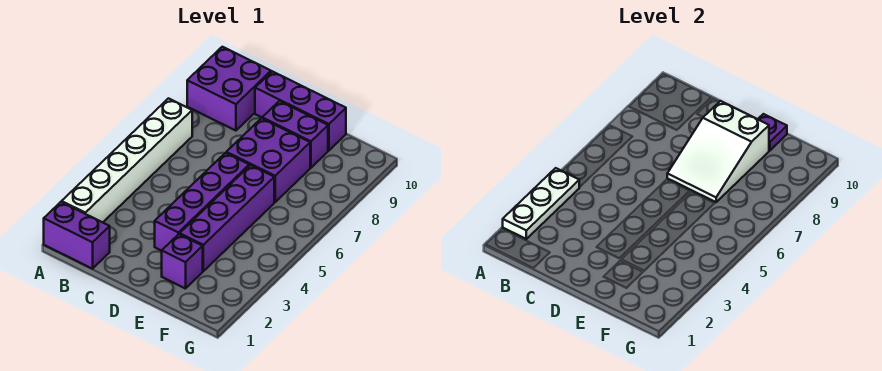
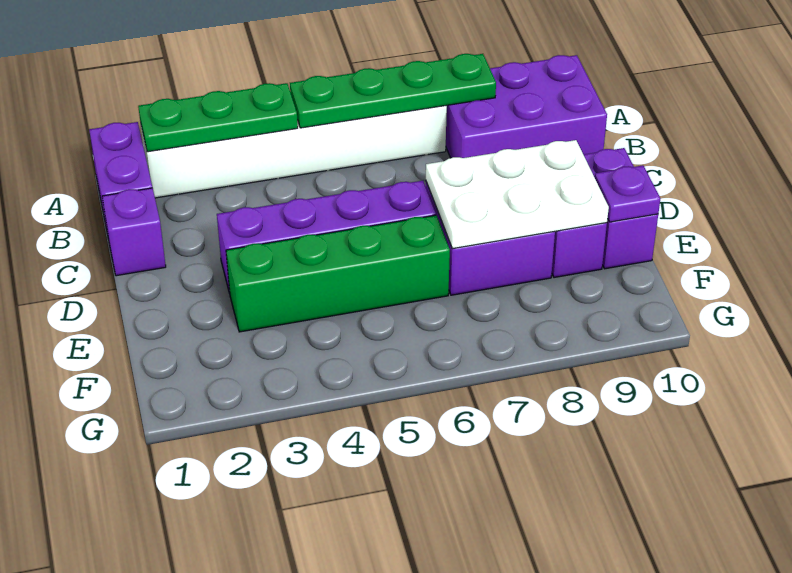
white 1x3 plate [503,168,579,239] -> green 1x3 plate [138,83,298,152]
none -> green 1x4 plate [290,54,496,128]
purple 2x2 brick [187,47,271,131] -> purple 2x3 brick [446,55,607,158]
purple 1x3 brick [255,71,346,150] -> purple 1x2 brick [584,148,658,269]
white 2x3 slope [667,101,769,202] -> white 2x3 plate [426,140,609,249]
purple 1x1 brick [162,234,203,289] -> purple 1x1 brick moved to [102,188,166,276]
purple 1x4 brick [180,165,274,271] -> green 1x4 brick [226,215,450,332]

